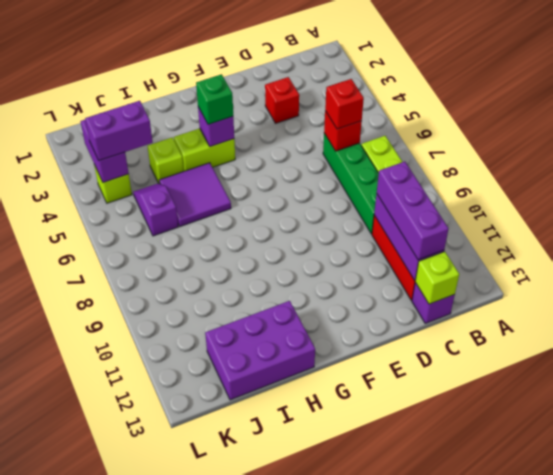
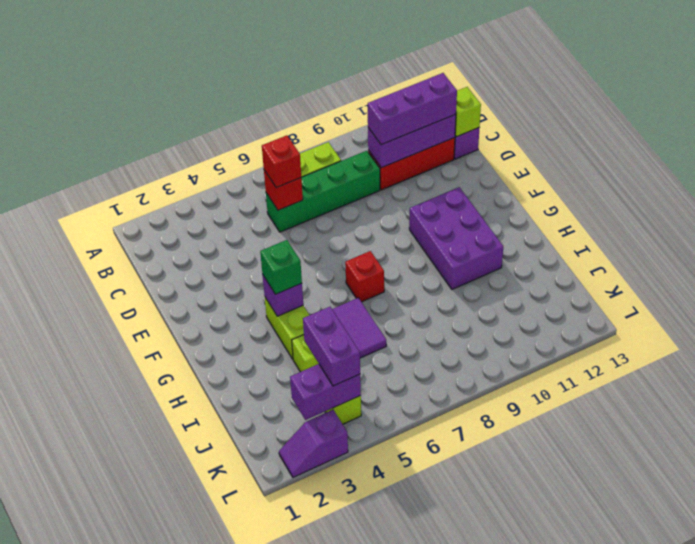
red 1x1 brick [265,77,299,123] -> red 1x1 brick moved to [345,251,384,302]
purple 2x3 brick [205,301,315,400] -> purple 2x3 brick moved to [409,187,503,289]
purple 1x2 slope [133,183,178,236] -> purple 1x2 slope moved to [279,410,348,477]

